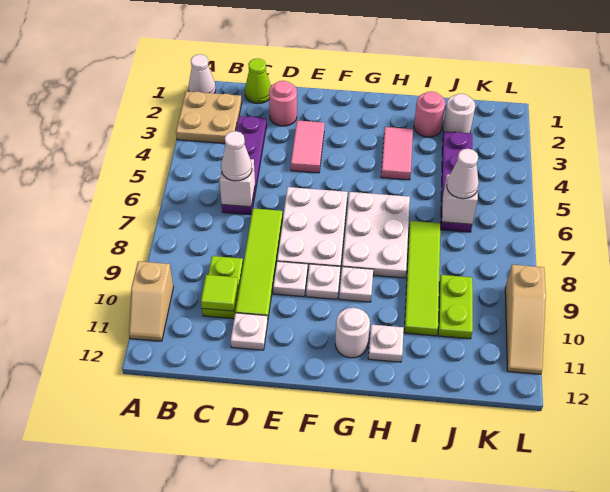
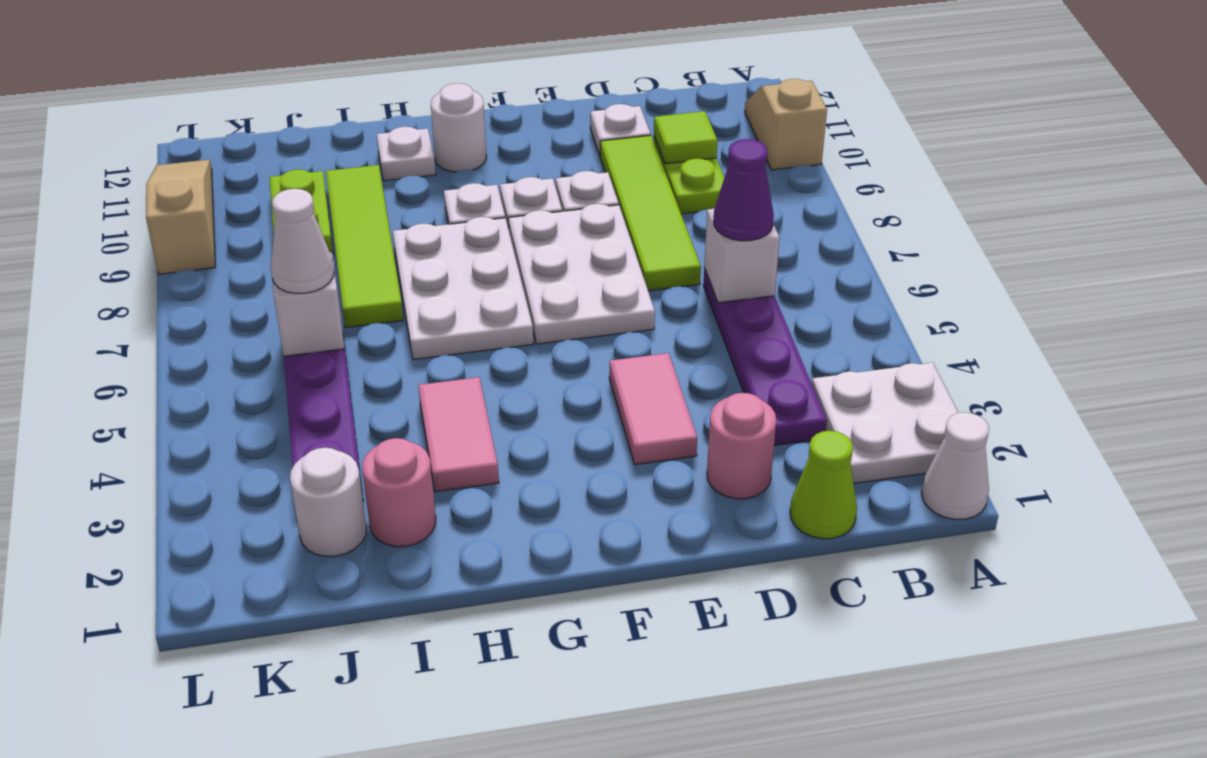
tan 2x2 plate [176,91,242,143] -> white 2x2 plate [812,363,958,484]
white 1x1 cone [221,131,252,181] -> purple 1x1 cone [714,139,774,241]

